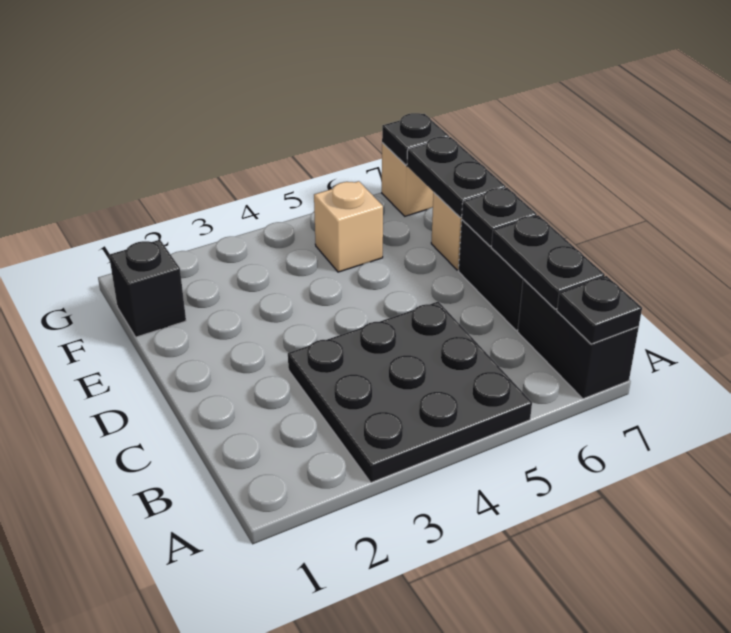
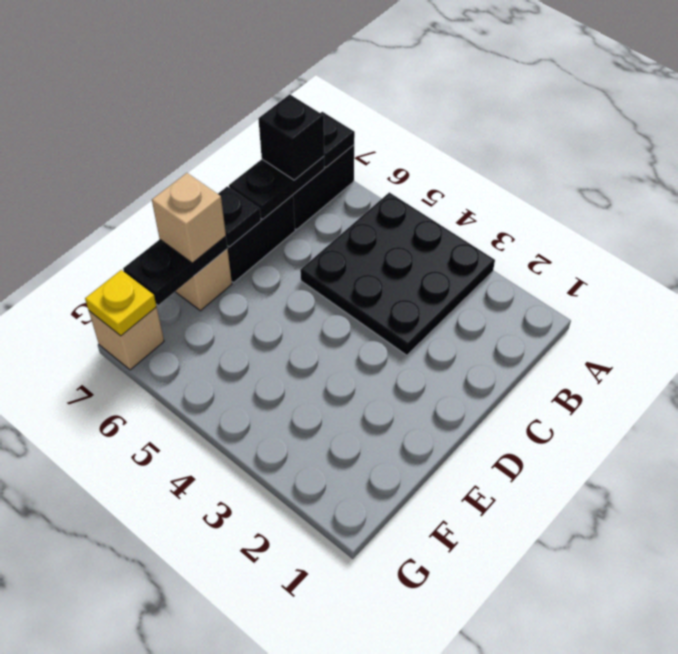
black 1x1 brick [109,240,186,337] -> black 1x1 brick moved to [258,94,324,180]
tan 1x1 brick [314,181,383,272] -> tan 1x1 brick moved to [152,173,226,263]
black 1x1 plate [382,113,449,165] -> yellow 1x1 plate [85,270,157,336]

